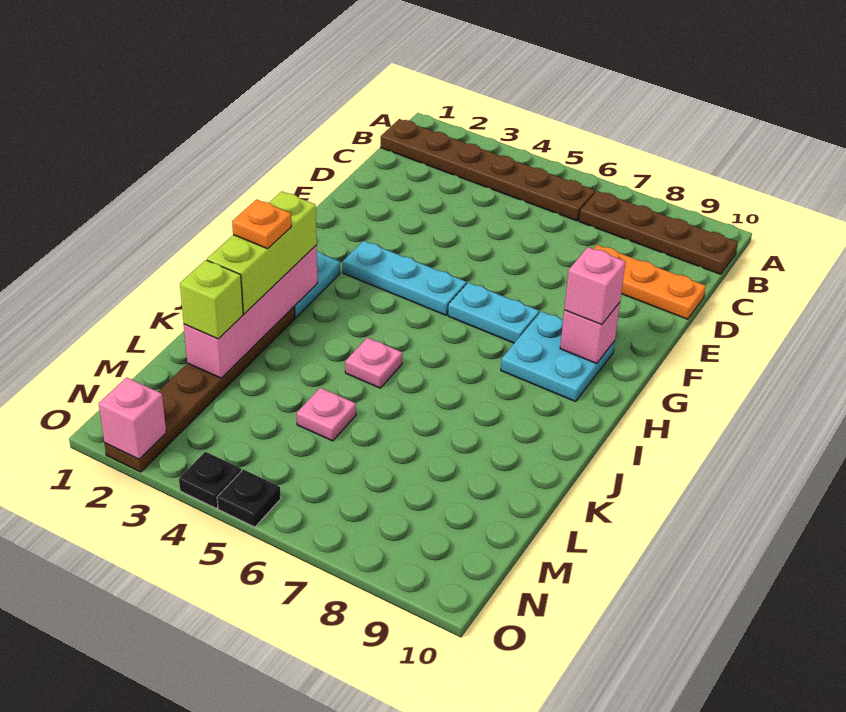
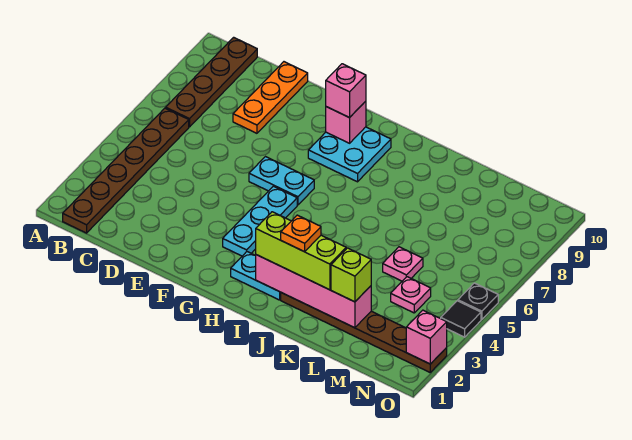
cyan 1x2 plate [448,282,539,343] -> cyan 1x2 plate turned to [249,157,314,205]
pink 1x1 plate [345,338,402,388] -> pink 1x1 plate moved to [391,277,431,313]
black 1x1 plate [179,452,241,508] -> black 1x1 tile [441,301,481,337]

